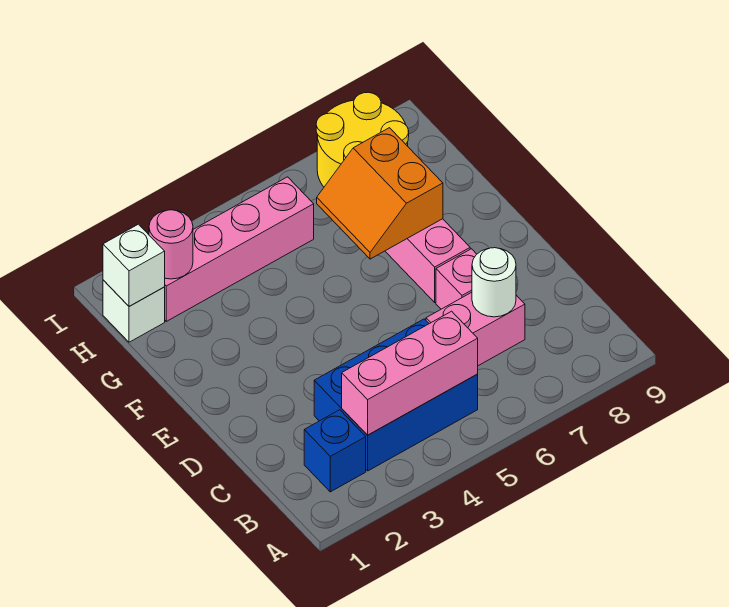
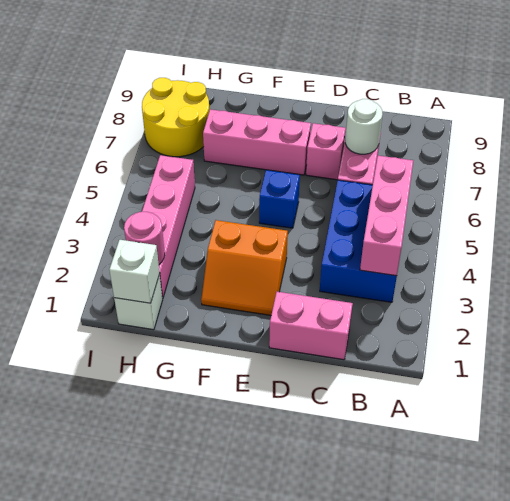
blue 1x1 brick [304,410,366,492] -> blue 1x1 brick moved to [259,170,300,228]
none -> pink 1x2 brick [269,292,353,360]
orange 2x2 slope [317,128,443,259] -> orange 2x2 slope moved to [201,220,288,315]

